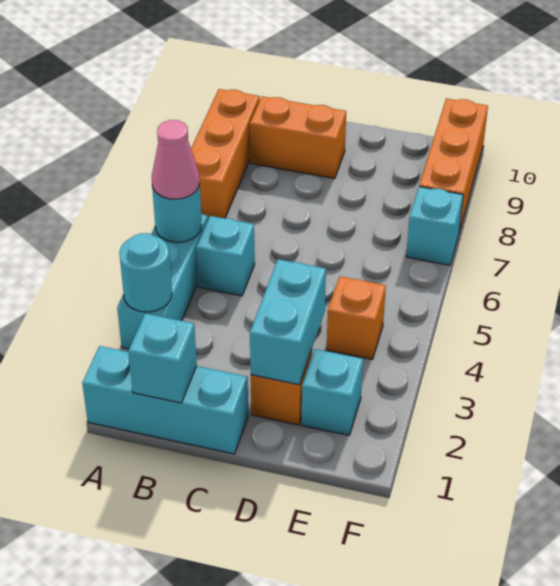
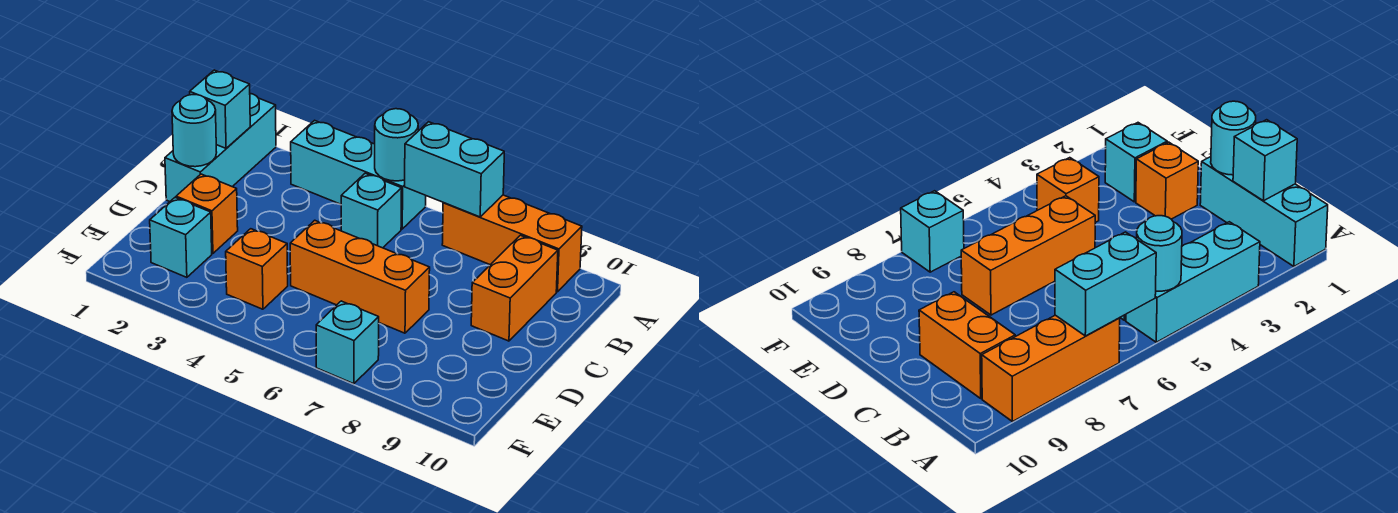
cyan 1x1 round brick [119,233,172,312] -> cyan 1x1 round brick moved to [172,95,217,167]
pink 1x1 cone [152,120,200,199] -> none
cyan 1x2 brick [250,259,326,385] -> cyan 1x2 brick moved to [405,122,504,217]
orange 1x3 brick [419,98,488,232] -> orange 1x3 brick moved to [290,220,430,333]

